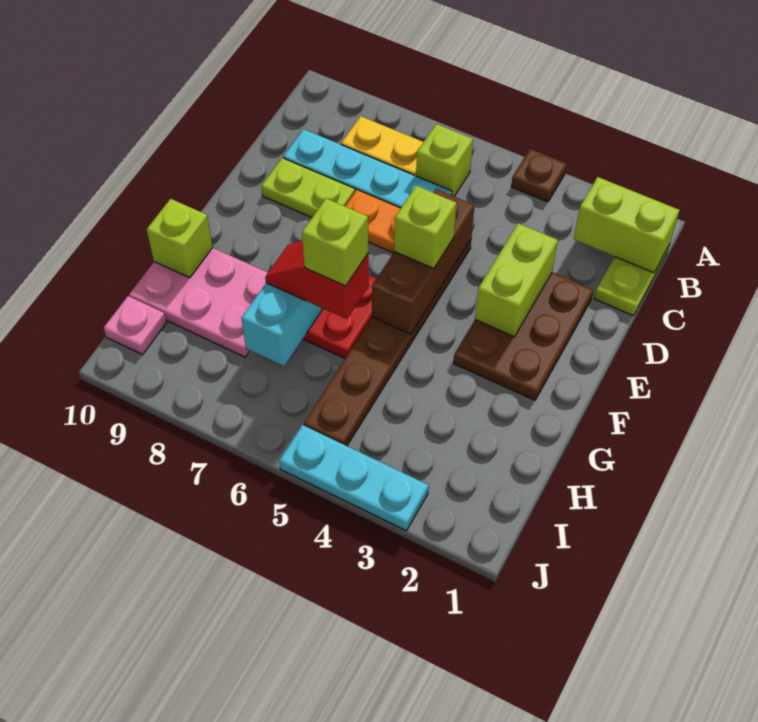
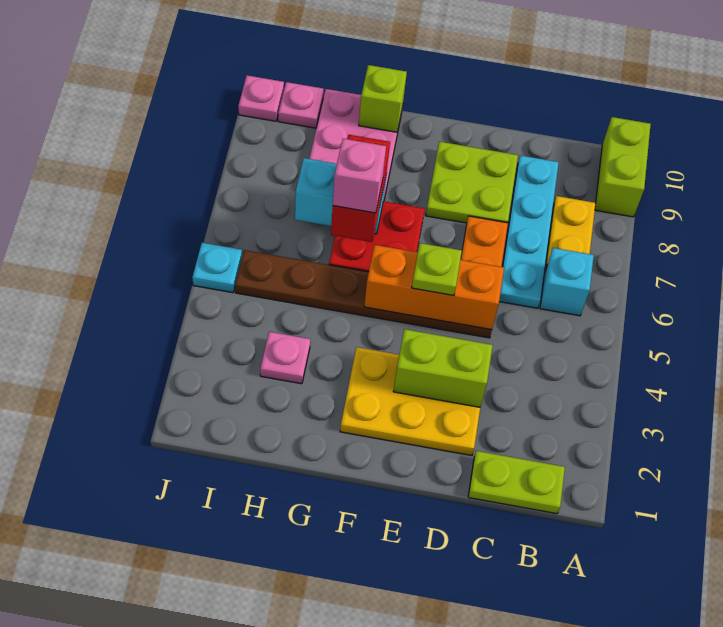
brown 1x1 plate [511,149,567,202] -> none
lime 1x2 brick [574,177,679,273] -> lime 1x2 brick moved to [595,117,651,217]
lime 1x1 brick [416,124,473,196] -> cyan 1x1 brick [540,248,594,316]
brown 2x3 plate [454,272,593,400] -> yellow 2x3 plate [340,347,480,456]
brown 1x3 brick [372,189,474,334] -> orange 1x3 brick [364,245,504,330]
lime 1x2 plate [261,158,355,217] -> lime 2x2 plate [426,142,518,223]
lime 1x1 brick [394,186,457,269] -> lime 1x1 plate [412,243,462,296]
red 1x2 slope [265,241,369,319] -> red 1x2 brick [331,135,390,242]
lime 1x1 brick [302,199,368,286] -> pink 1x1 brick [333,139,386,213]
none -> pink 1x1 plate [260,332,310,384]
cyan 1x3 plate [279,425,429,531] -> cyan 1x1 plate [192,243,242,293]
none -> pink 1x1 plate [238,75,284,121]

